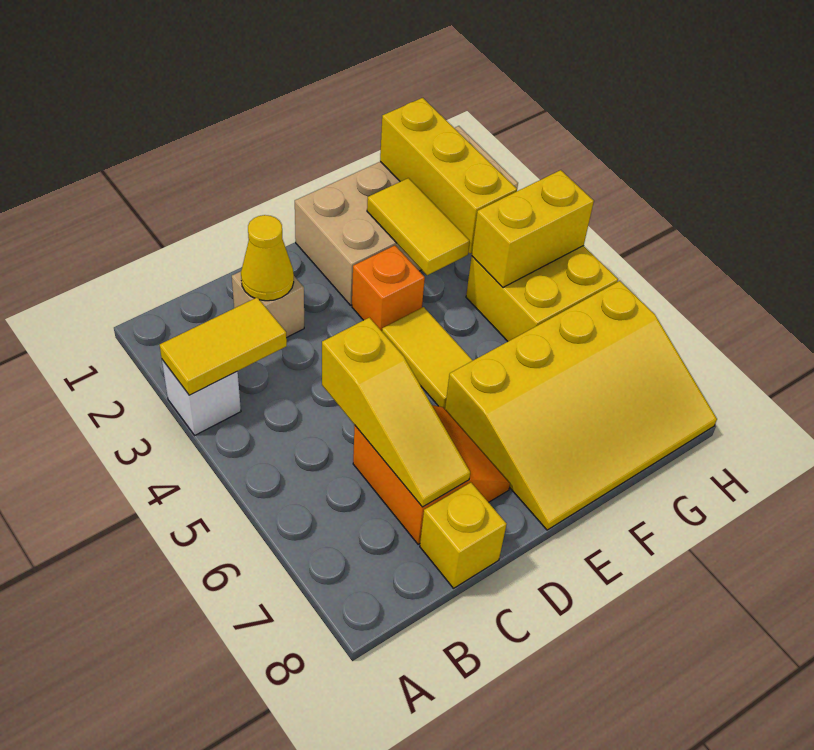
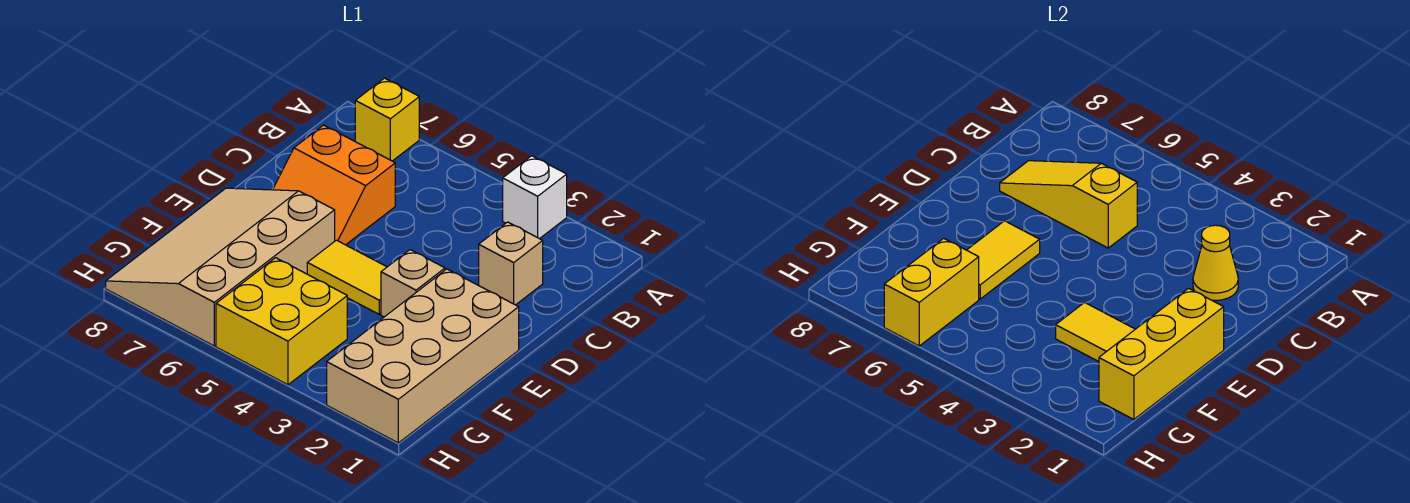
yellow 1x2 tile [160,298,287,395] -> yellow 1x2 tile moved to [967,221,1040,299]
yellow 1x1 brick [420,482,507,588] -> yellow 1x1 brick moved to [355,78,419,161]
orange 1x1 brick [352,245,425,331] -> tan 1x1 brick [381,250,445,317]
yellow 3x4 slope [445,281,717,530] -> tan 3x4 slope [106,188,335,346]
yellow 1x3 brick [380,98,517,254] -> yellow 1x3 brick turned to [1099,288,1224,419]
yellow 1x2 brick [472,170,594,287] -> yellow 1x2 brick moved to [884,238,979,346]

